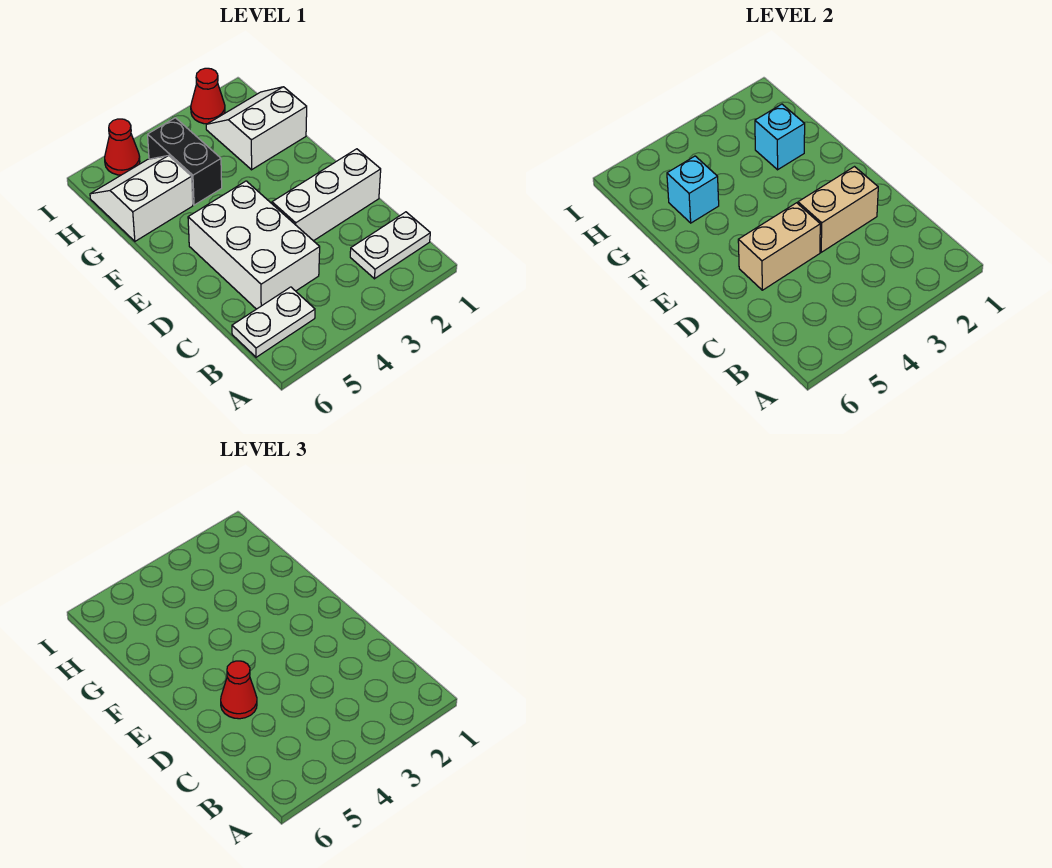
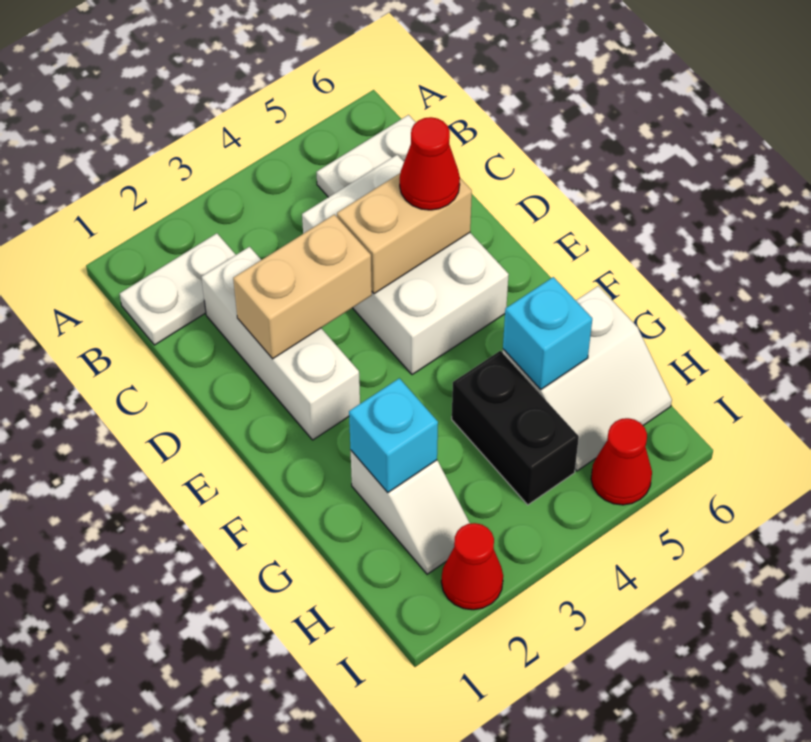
white 1x3 brick [272,149,381,241] -> white 1x3 brick turned to [201,247,360,440]
white 2x2 slope [206,87,307,170] -> white 1x2 slope [350,450,470,574]

